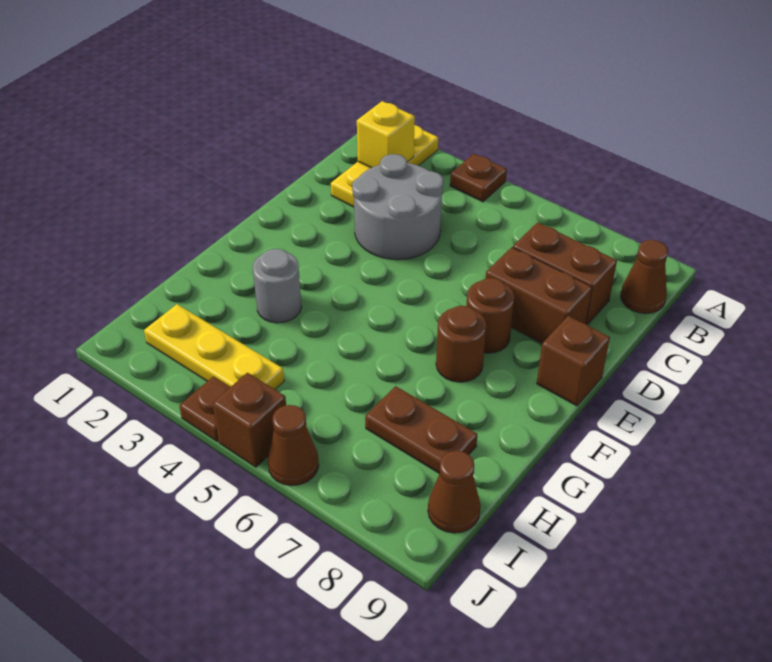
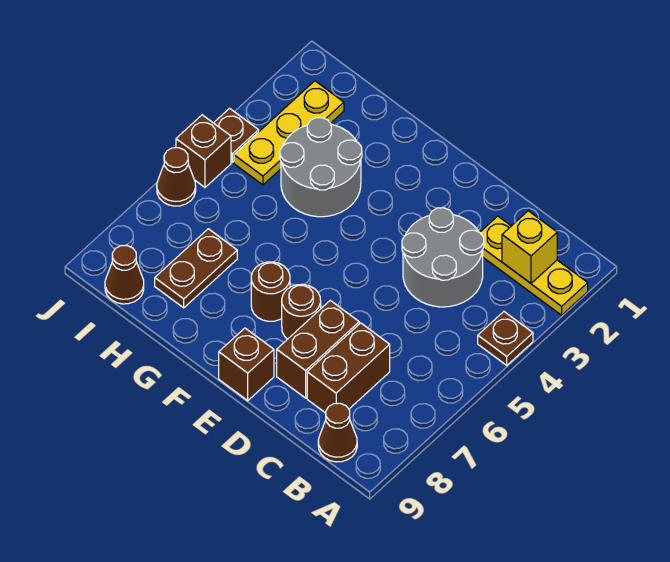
grey 1x1 round brick [253,249,302,323] -> grey 2x2 round brick [280,118,362,217]

